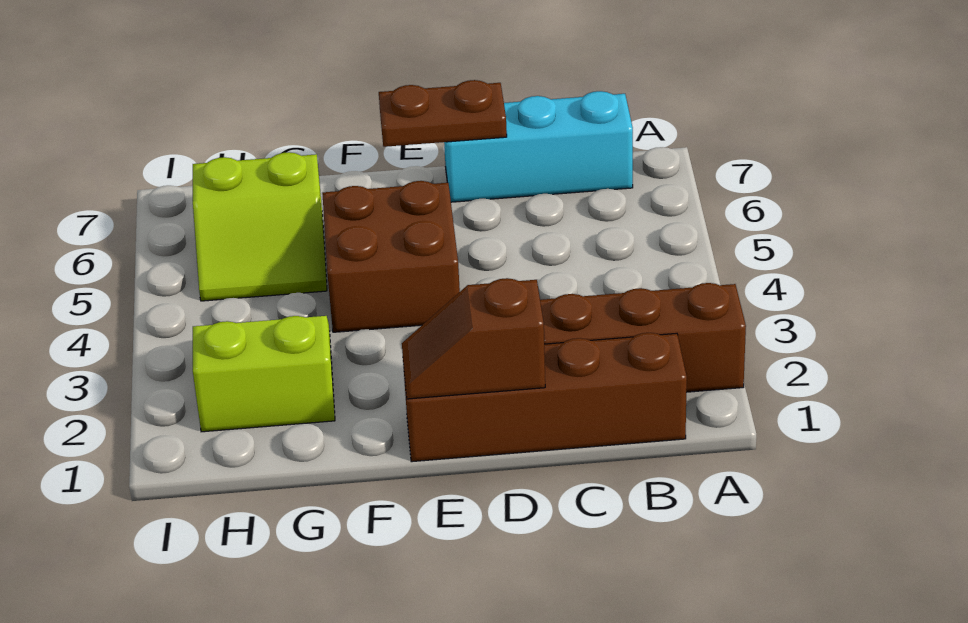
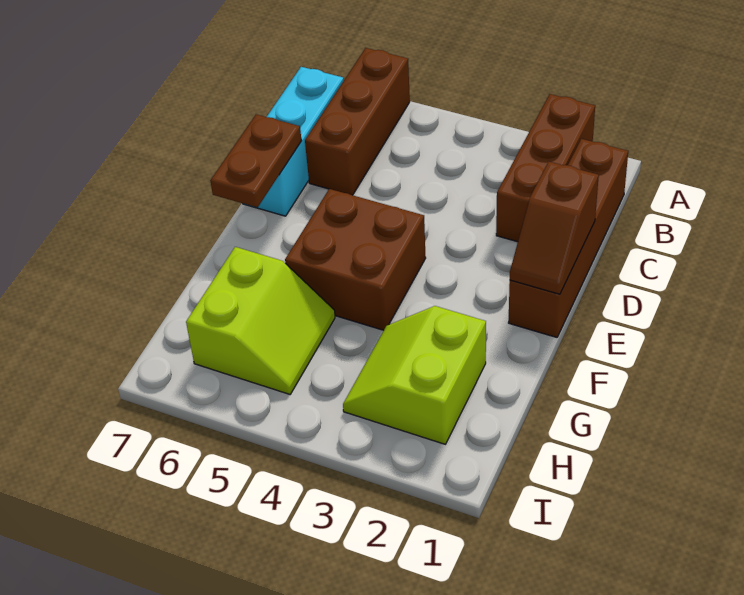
none -> brown 1x3 brick [305,48,410,195]

